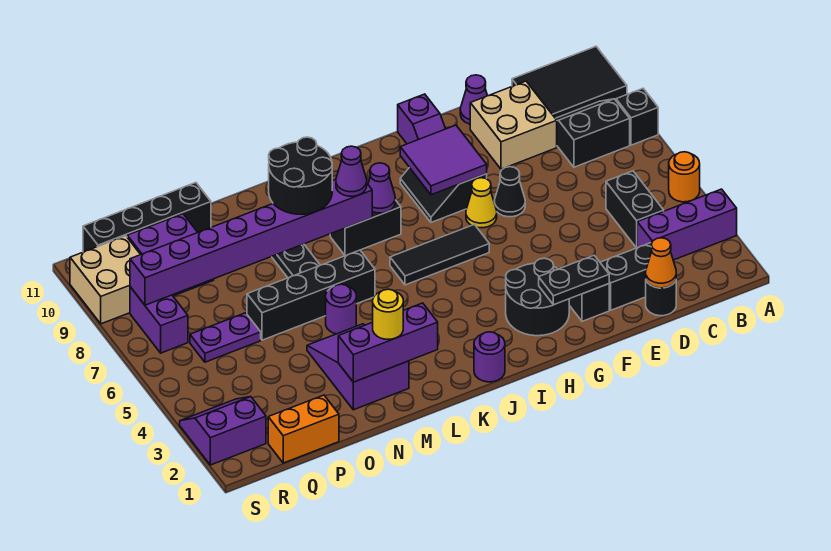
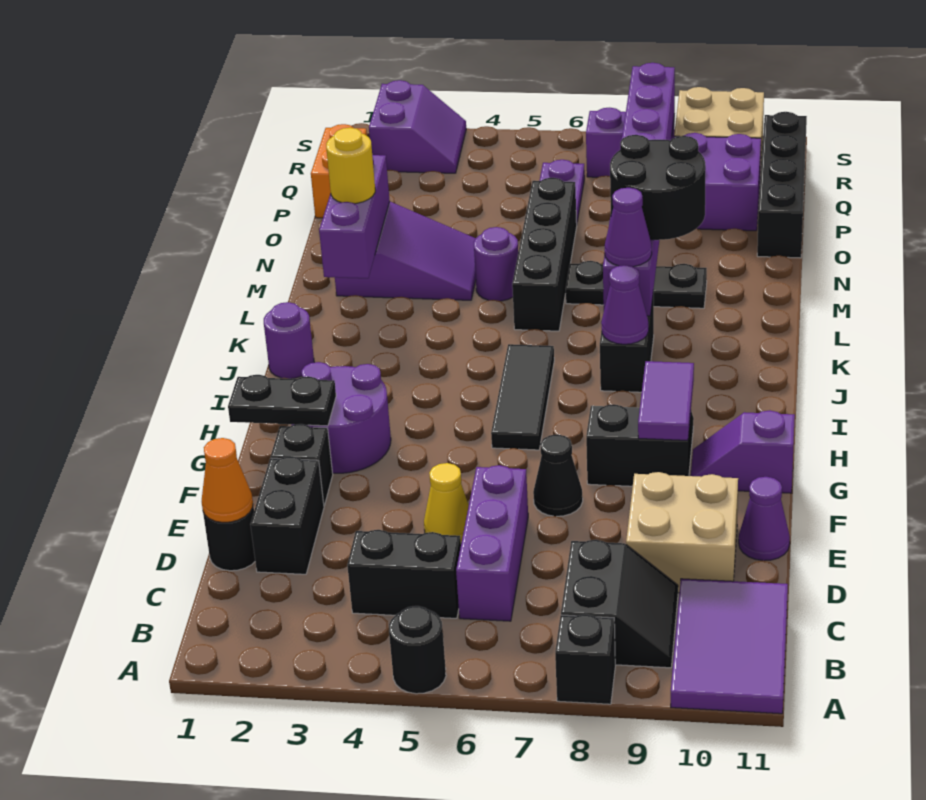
purple 1x3 brick [637,189,737,260] -> purple 1x3 brick moved to [456,465,528,621]
orange 1x1 round brick [669,152,700,202] -> black 1x1 round brick [389,606,446,694]
black 2x3 tile [512,47,627,118] -> purple 2x3 tile [671,579,788,714]
black 1x2 plate [539,255,609,305] -> black 1x2 plate turned to [228,375,336,426]
black 2x2 round brick [506,258,569,336] -> purple 2x2 round brick [291,362,391,473]
yellow 1x1 cone [466,178,497,228] -> yellow 1x1 cone moved to [424,463,469,543]
purple 2x2 tile [400,125,487,195] -> purple 1x2 tile [638,361,694,440]

